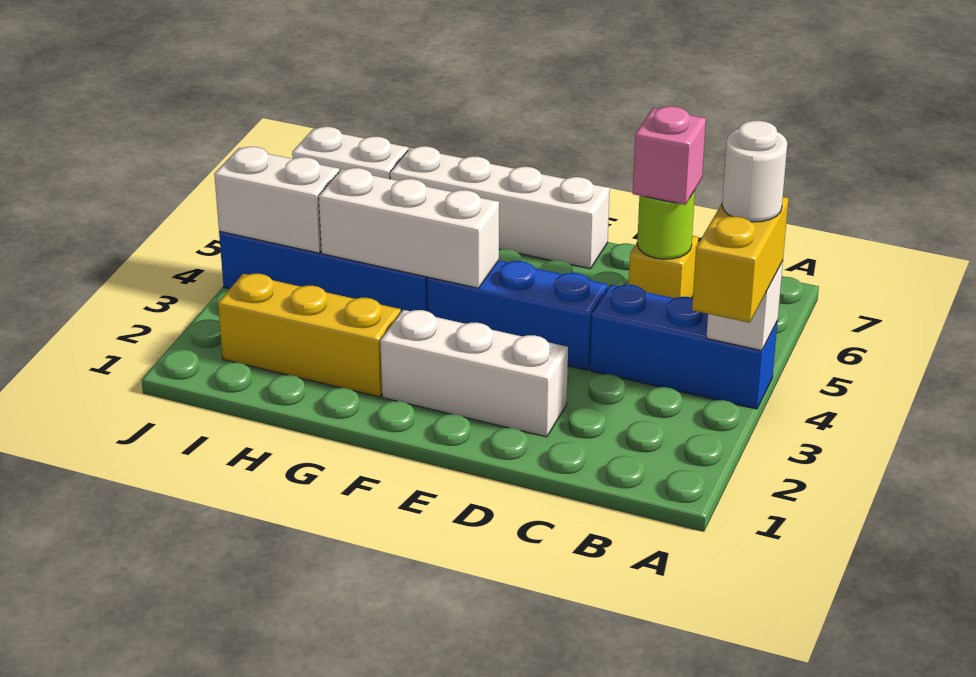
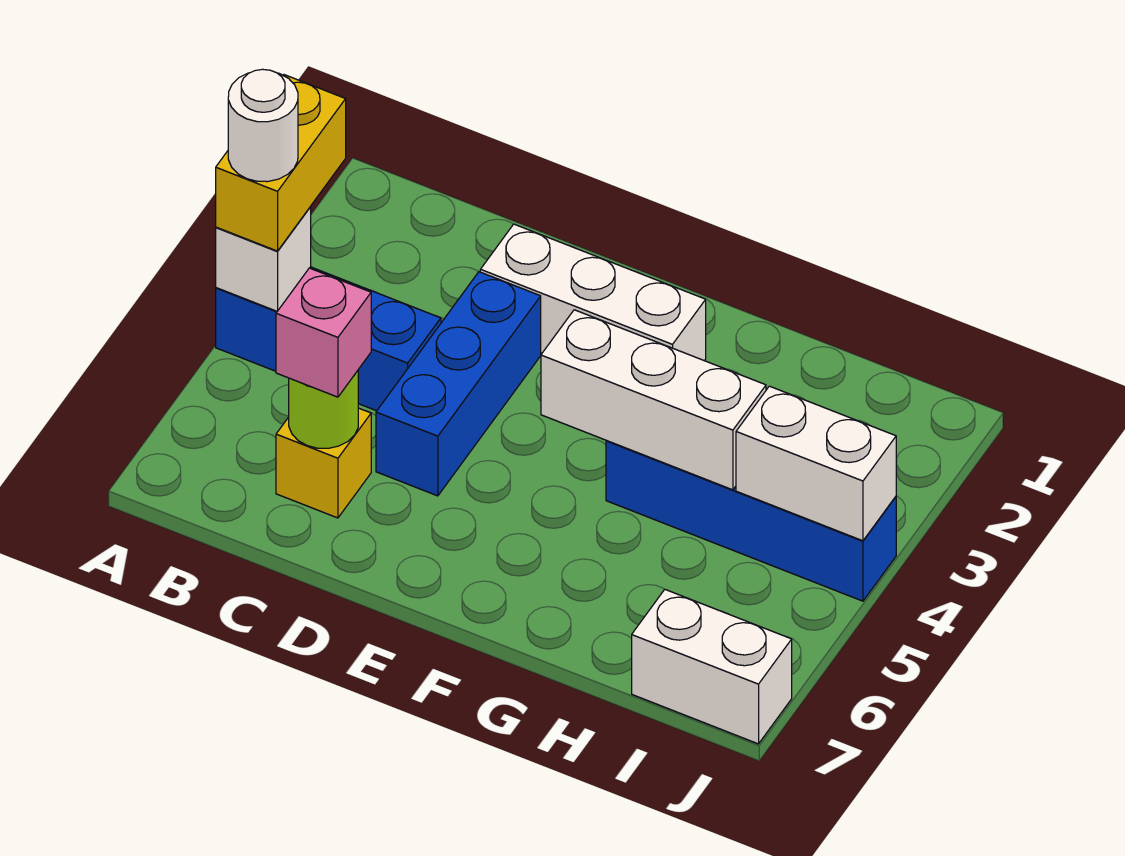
blue 1x3 brick [427,261,608,370] -> blue 1x3 brick turned to [376,272,541,496]
white 1x4 brick [390,146,610,269] -> none
yellow 1x3 brick [218,274,401,397] -> none

